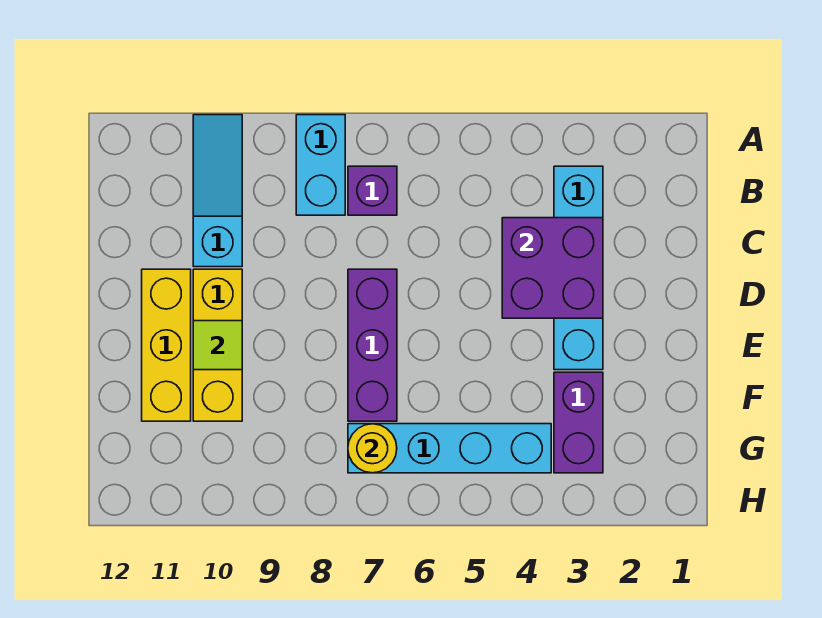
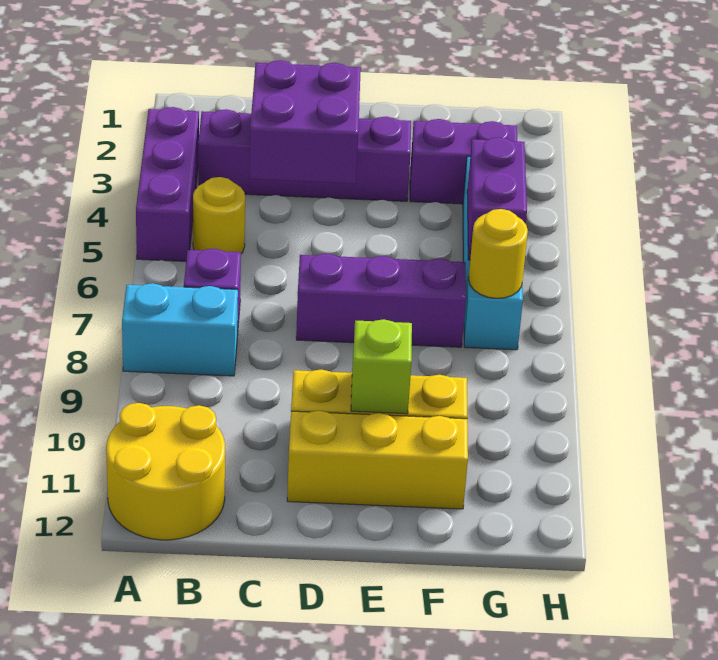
none -> purple 1x3 brick [136,107,199,261]
cyan 1x3 slope [193,115,242,267] -> none
none -> yellow 2x2 round brick [106,403,225,540]
cyan 1x4 brick [554,166,603,370] -> purple 1x4 brick [198,109,411,201]
none -> yellow 1x1 round brick [193,177,245,254]
lime 1x1 tile [193,321,242,370] -> lime 1x1 brick [351,319,412,414]
none -> purple 1x2 brick [467,137,527,260]

